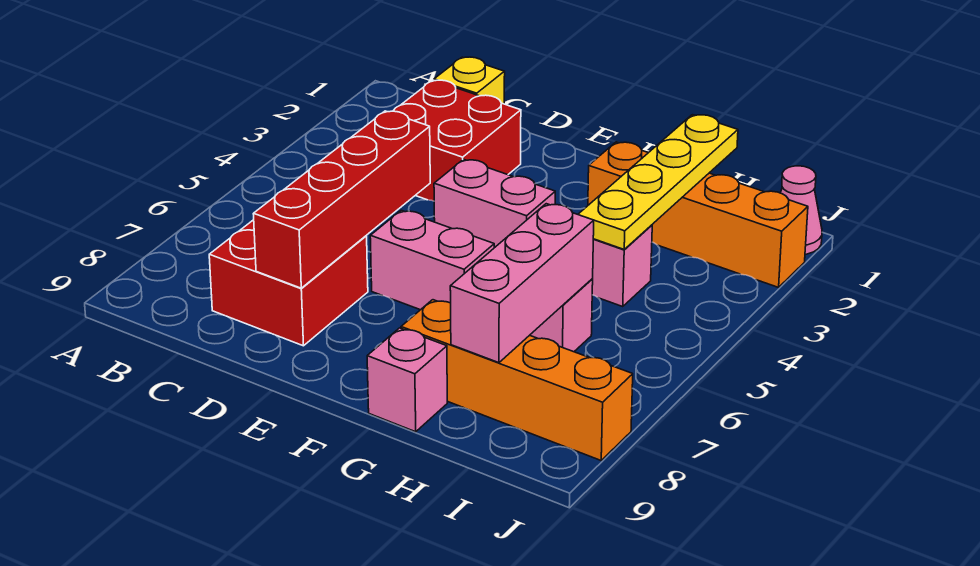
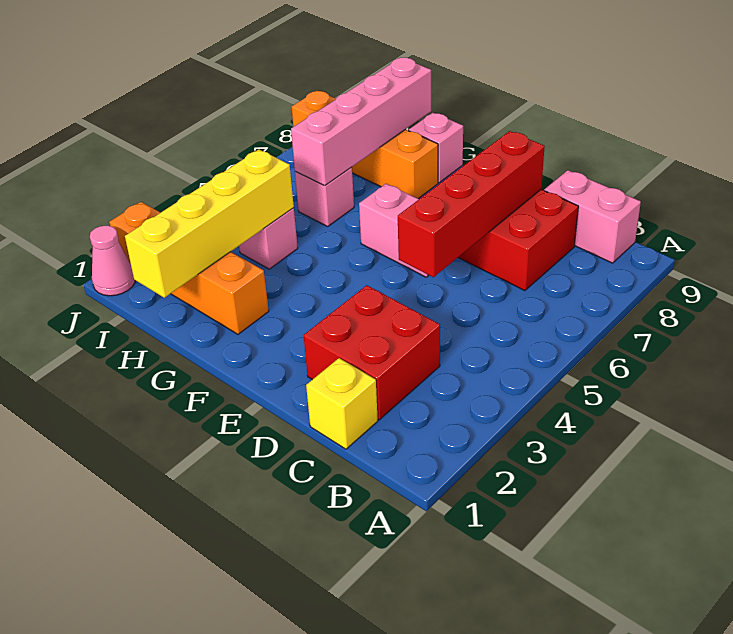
pink 1x2 brick [434,159,555,248] -> pink 1x2 brick moved to [544,170,641,263]
yellow 1x4 plate [578,115,738,250] -> yellow 1x4 brick [125,149,294,298]
pink 1x3 brick [450,204,594,363] -> pink 1x4 brick [291,58,431,186]

